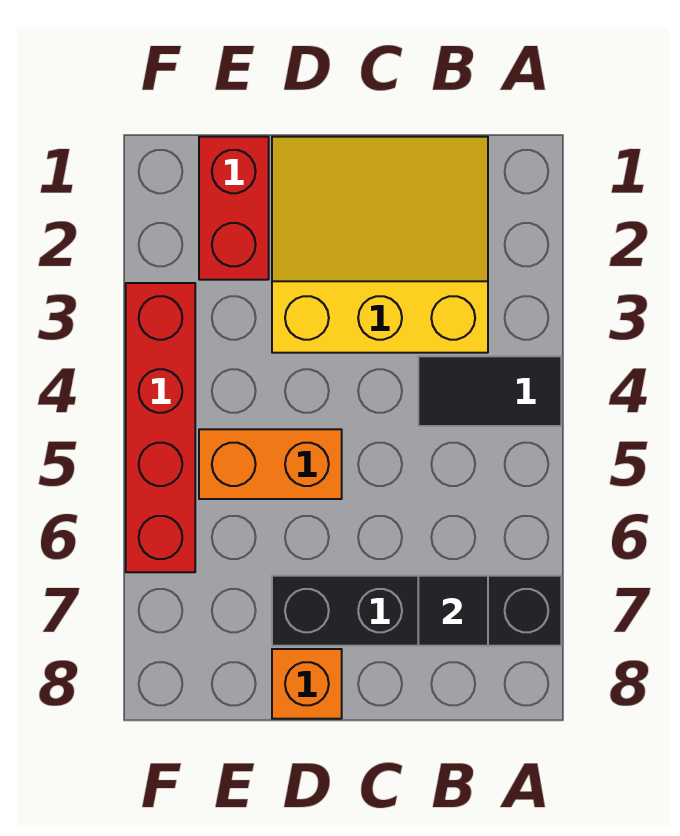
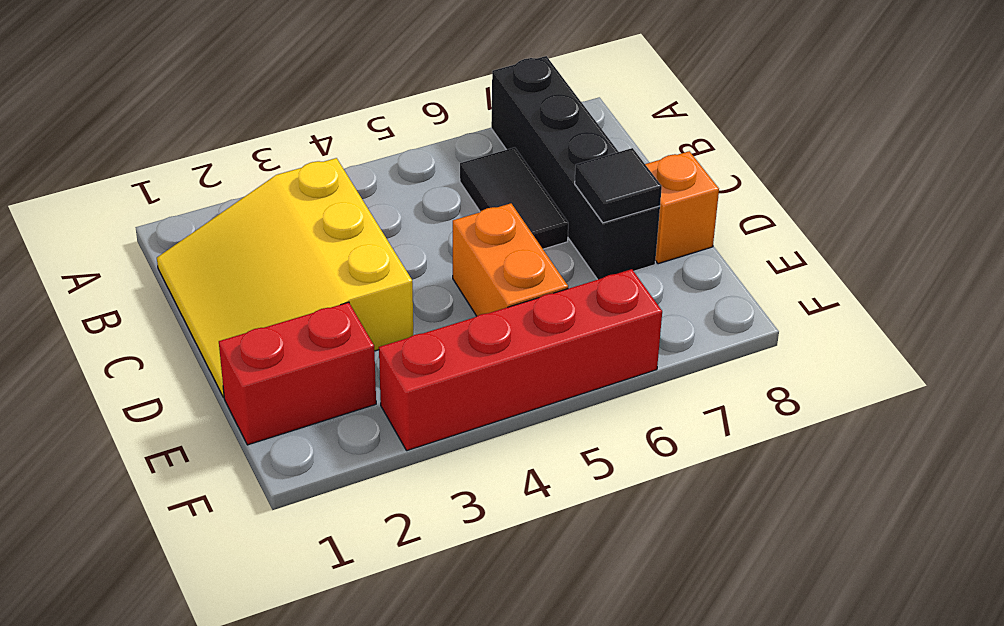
black 1x2 tile [418,356,561,426] -> black 1x2 tile moved to [460,148,568,249]
black 1x1 tile [418,576,488,646] -> black 1x1 tile moved to [575,148,662,223]

